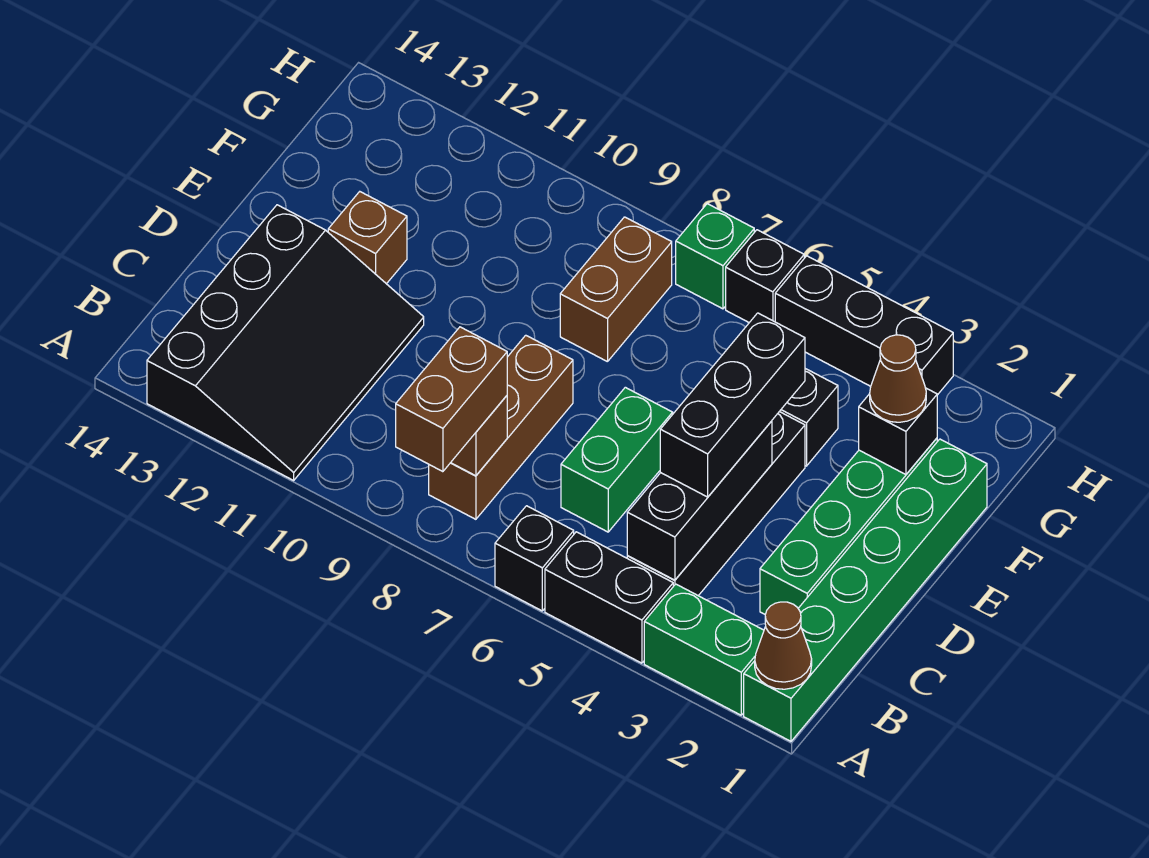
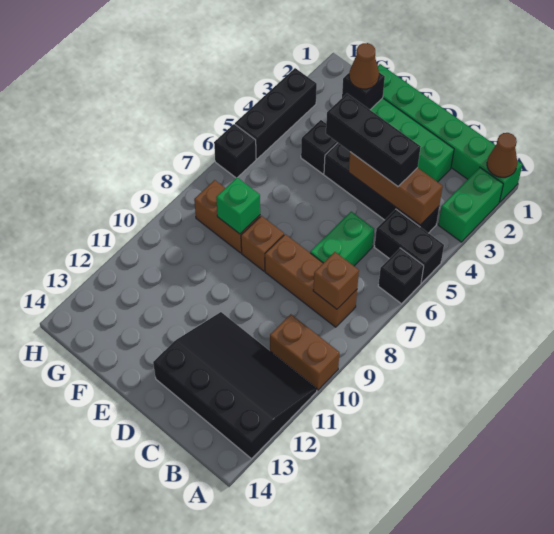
black 1x2 brick [545,532,673,663] -> black 1x2 brick turned to [375,209,444,283]
brown 1x2 brick [396,327,507,472] -> brown 1x2 brick moved to [270,314,339,390]
black 1x3 brick [627,421,772,580] -> brown 1x3 brick [349,152,443,225]
green 1x2 brick [561,387,673,532] -> green 1x2 brick turned to [310,212,374,266]
brown 1x1 brick [328,192,407,284] -> brown 1x1 brick moved to [241,216,284,271]
green 1x1 brick [676,204,754,309] -> green 1x1 brick moved to [216,178,260,234]

